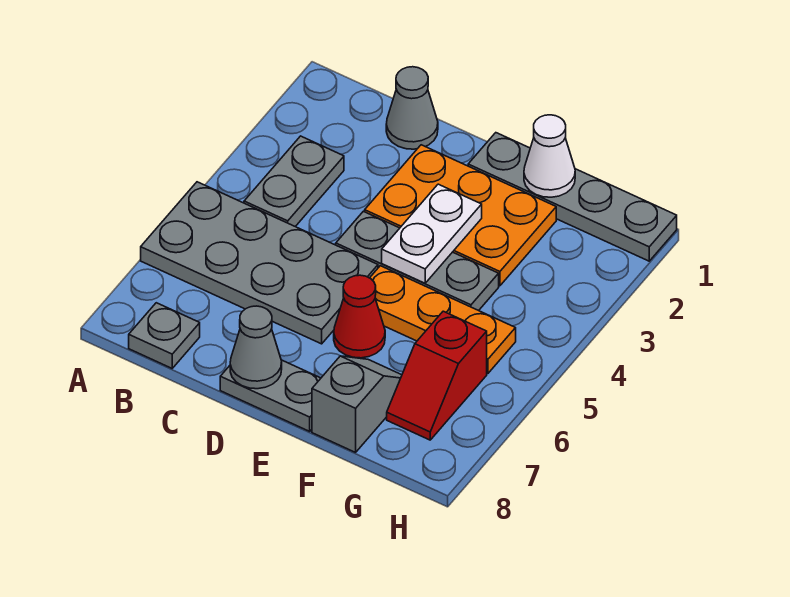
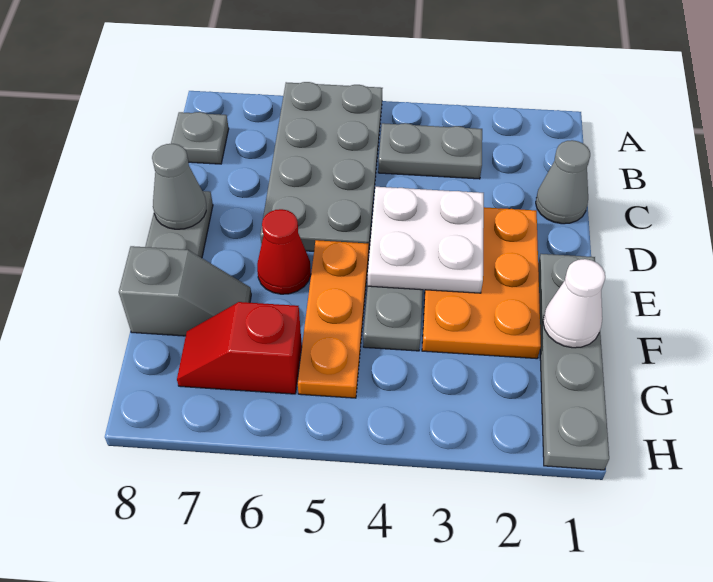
white 1x2 plate [382,184,482,283] -> white 2x2 plate [368,187,484,293]

